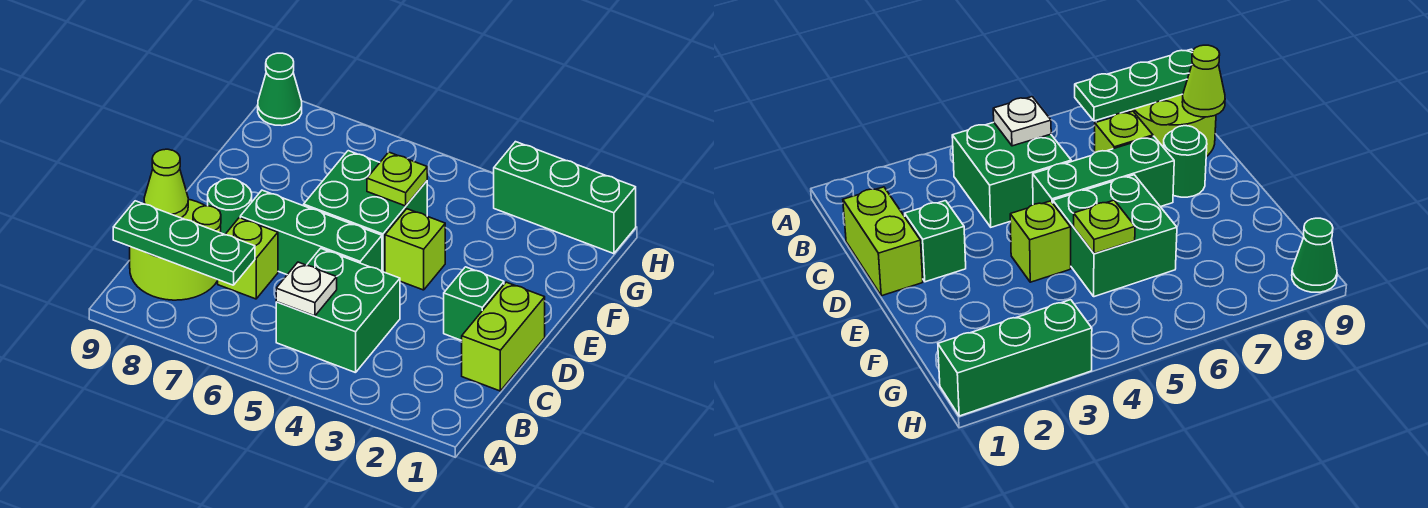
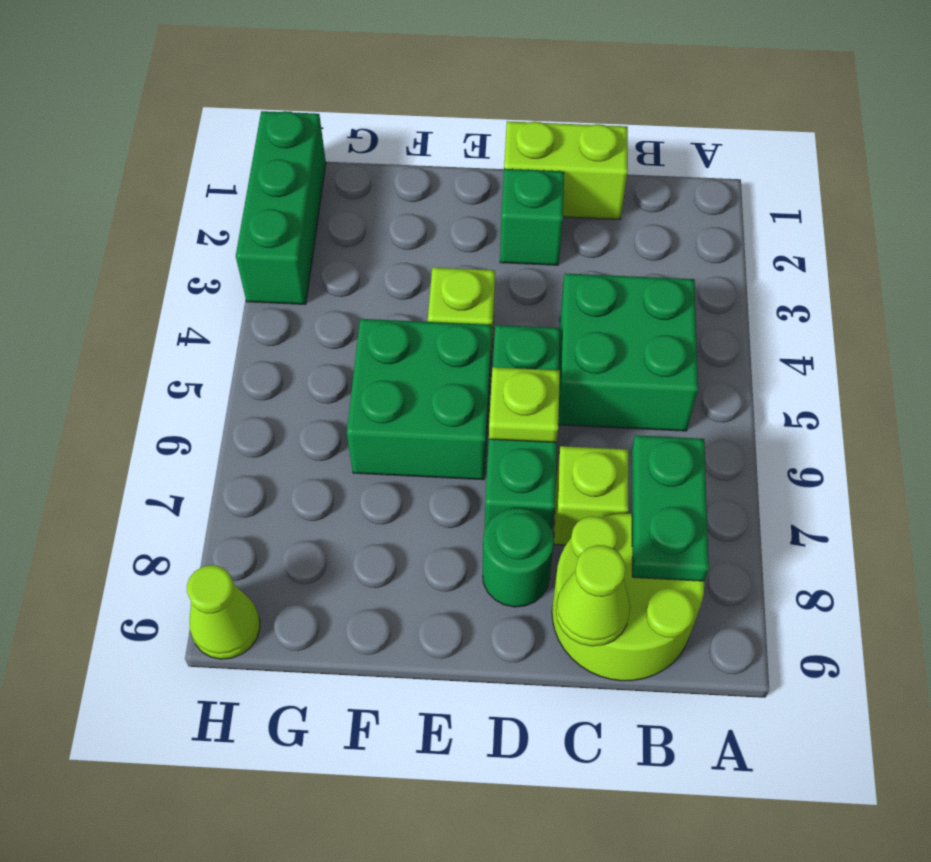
white 1x1 plate [276,262,337,316] -> none
green 1x3 plate [113,201,255,285] -> green 1x2 plate [632,435,709,581]
lime 1x1 plate [367,152,427,206] -> lime 1x1 plate moved to [489,367,560,443]
green 1x1 cone [258,53,302,126] -> lime 1x1 cone [187,565,260,659]

